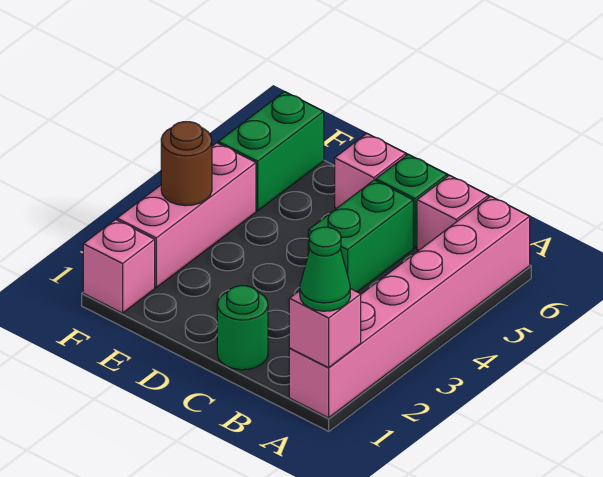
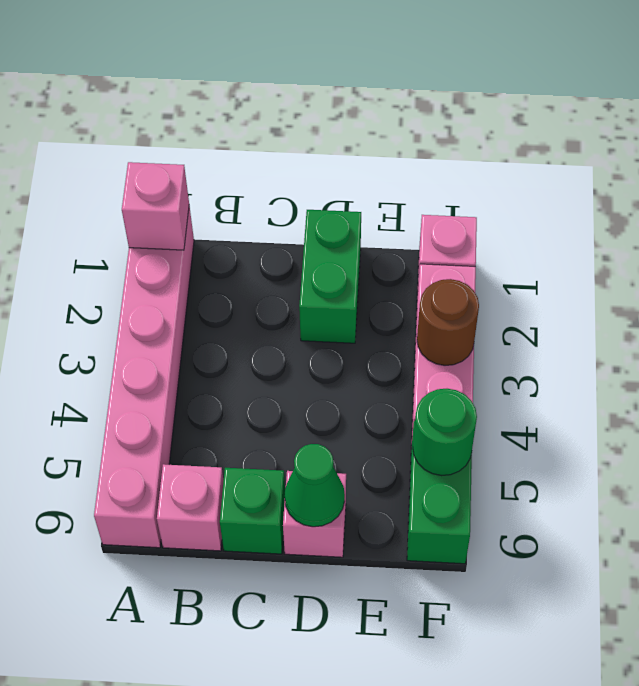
green 1x1 cone [300,227,350,311] -> green 1x1 cone moved to [285,444,345,527]
green 1x1 round brick [217,286,268,370] -> green 1x1 round brick moved to [413,389,477,476]
green 1x2 brick [308,180,413,292] -> green 1x2 brick moved to [299,210,361,343]

